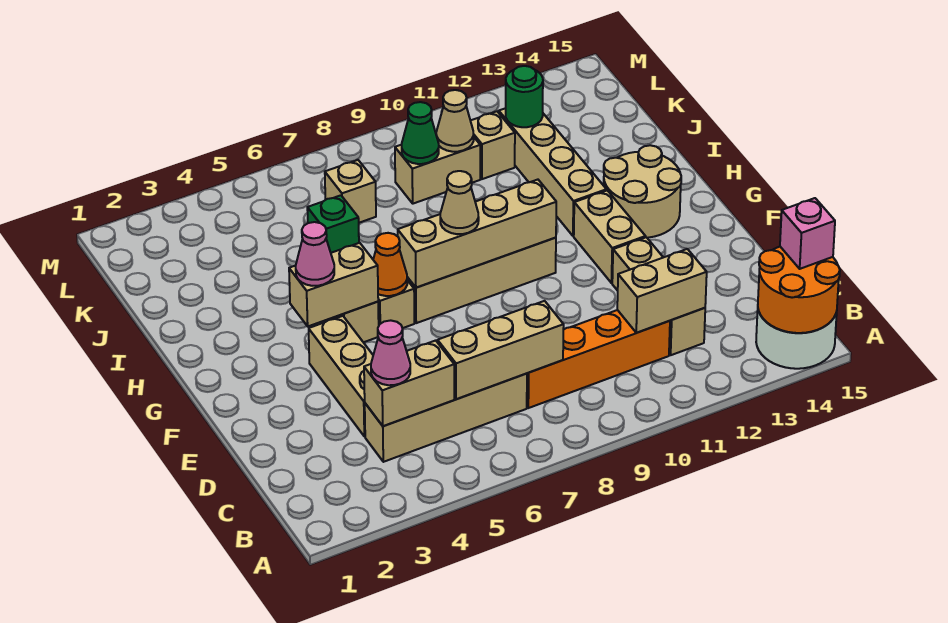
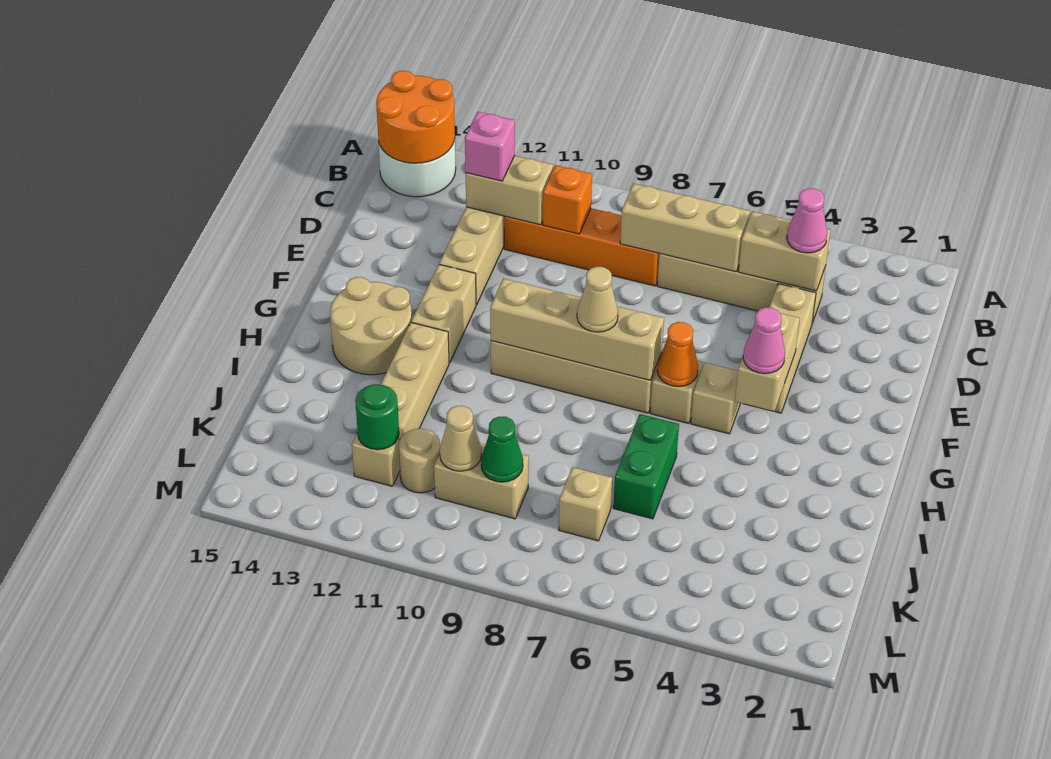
pink 1x1 brick [780,198,835,269] -> pink 1x1 brick moved to [465,112,515,181]
none -> orange 1x1 brick [543,165,592,234]
tan 1x2 brick [289,243,378,326] -> tan 1x2 brick turned to [735,308,800,412]
green 1x1 brick [307,195,359,253] -> green 1x2 brick [613,414,679,519]
tan 1x1 brick [471,111,515,179] -> tan 1x1 round brick [399,429,440,493]

